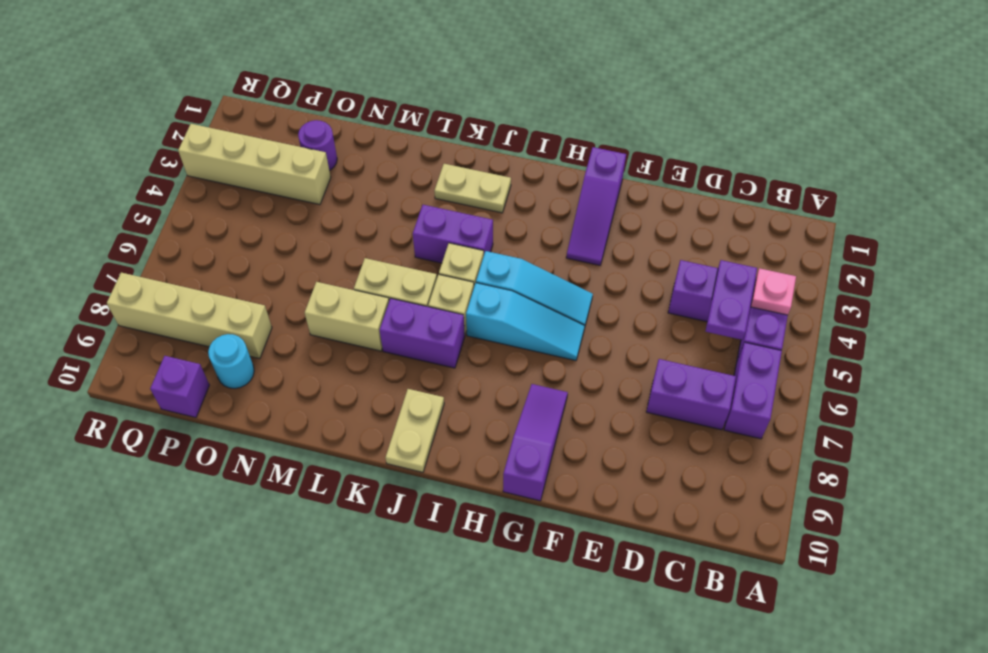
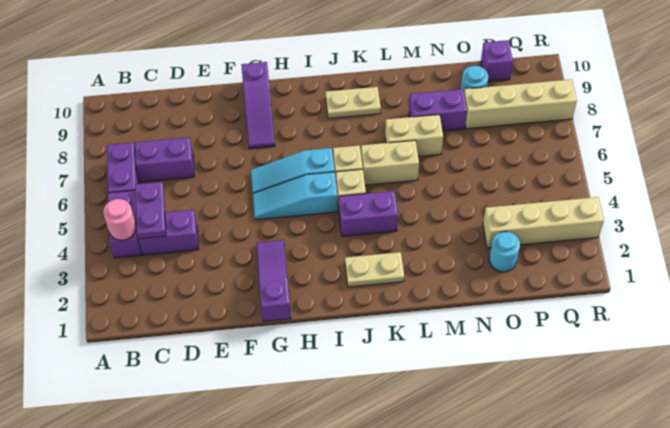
pink 1x1 plate [751,268,796,315] -> pink 1x1 round brick [103,199,136,240]
purple 1x2 brick [380,298,465,368] -> purple 1x2 brick moved to [409,89,467,131]
tan 1x2 plate [386,389,444,472] -> tan 1x2 plate turned to [325,87,381,119]
purple 1x1 round brick [298,120,337,171] -> cyan 1x1 round brick [489,231,520,272]

